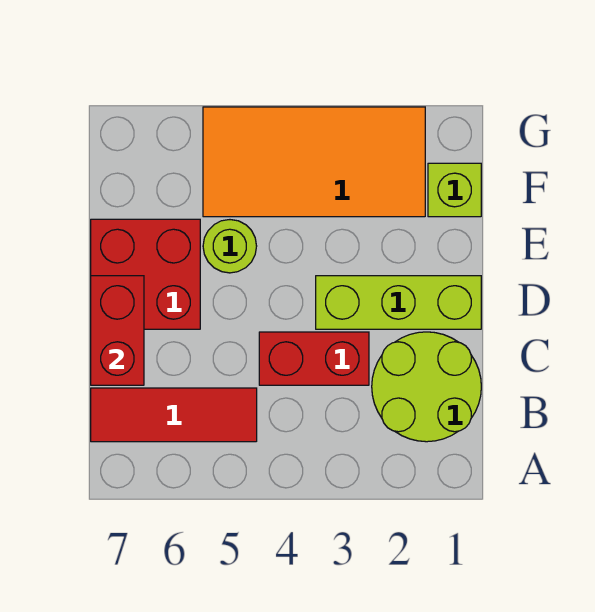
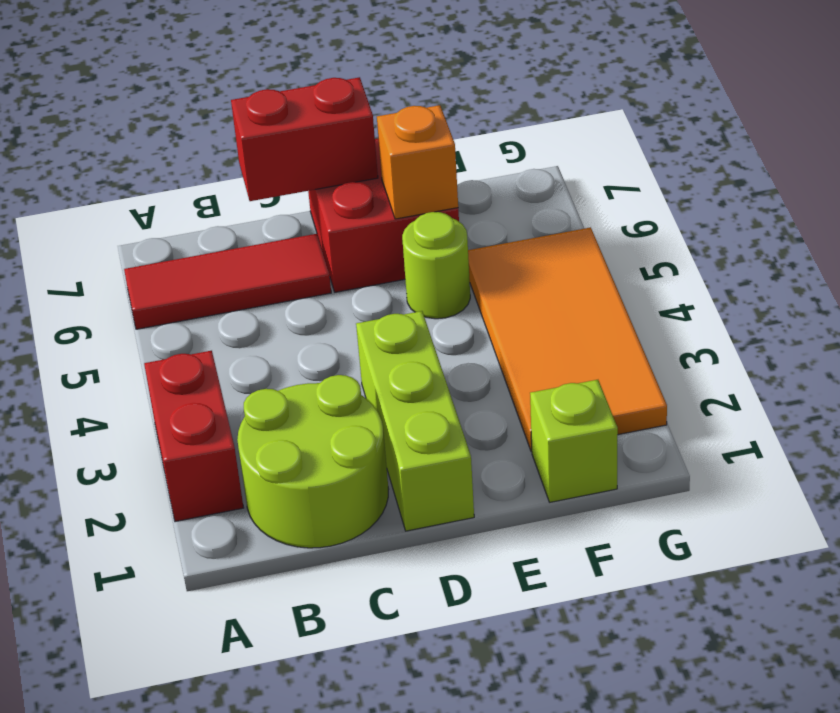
red 1x3 tile [91,388,257,442] -> red 1x3 tile turned to [124,234,331,329]
red 1x2 brick [259,332,369,385] -> red 1x2 brick moved to [144,351,244,522]
none -> orange 1x1 brick [377,105,458,219]

